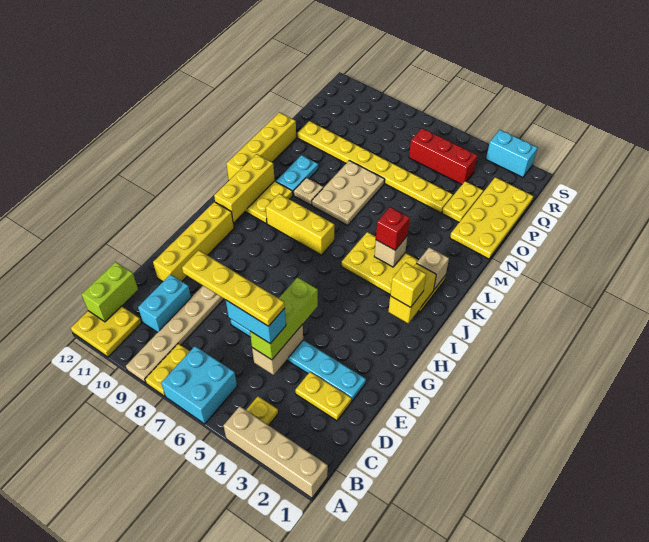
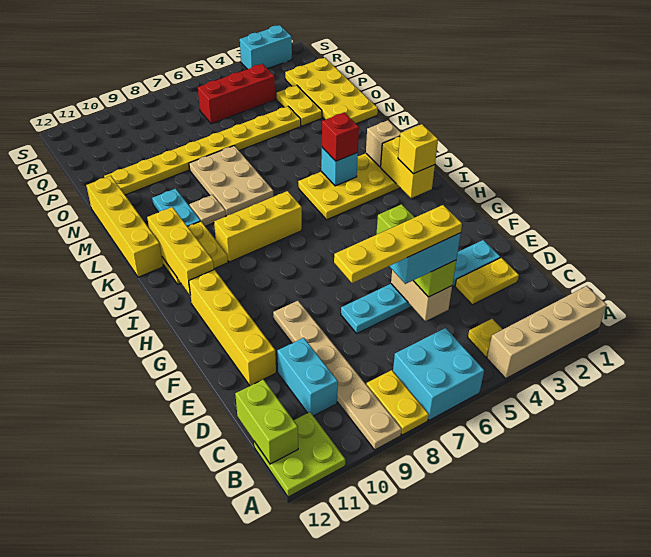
yellow 2x2 plate [71,306,141,357] -> lime 2x2 plate [254,412,345,497]
tan 1x1 brick [374,237,407,267] -> cyan 1x1 brick [321,148,358,186]

